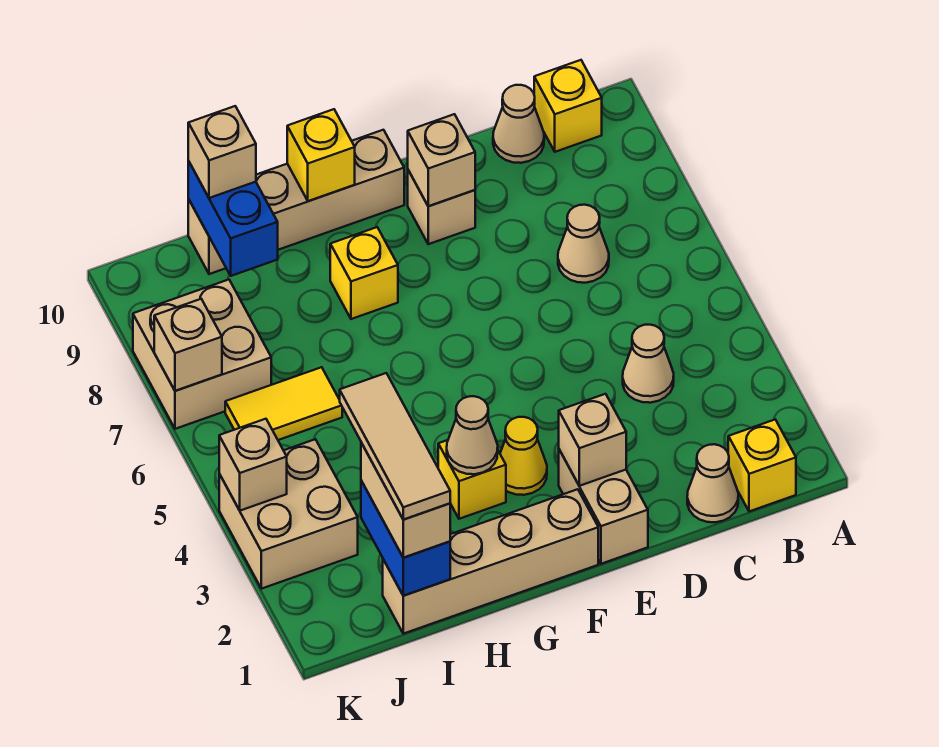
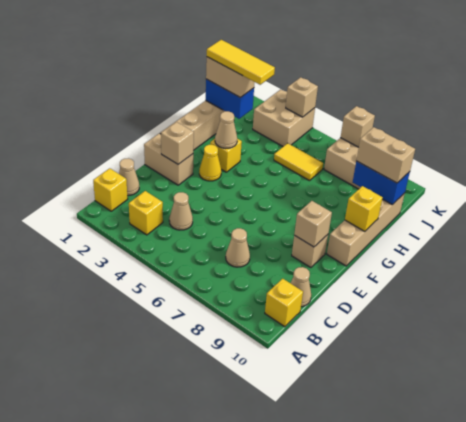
yellow 1x1 brick [330,227,398,319] -> yellow 1x1 brick moved to [129,191,163,235]
tan 1x3 tile [340,373,450,520] -> yellow 1x3 tile [207,40,275,85]
yellow 1x2 tile [225,367,342,440] -> yellow 1x2 tile turned to [274,143,323,181]
tan 1x1 brick [188,106,256,198] -> tan 1x2 brick [356,127,415,183]

